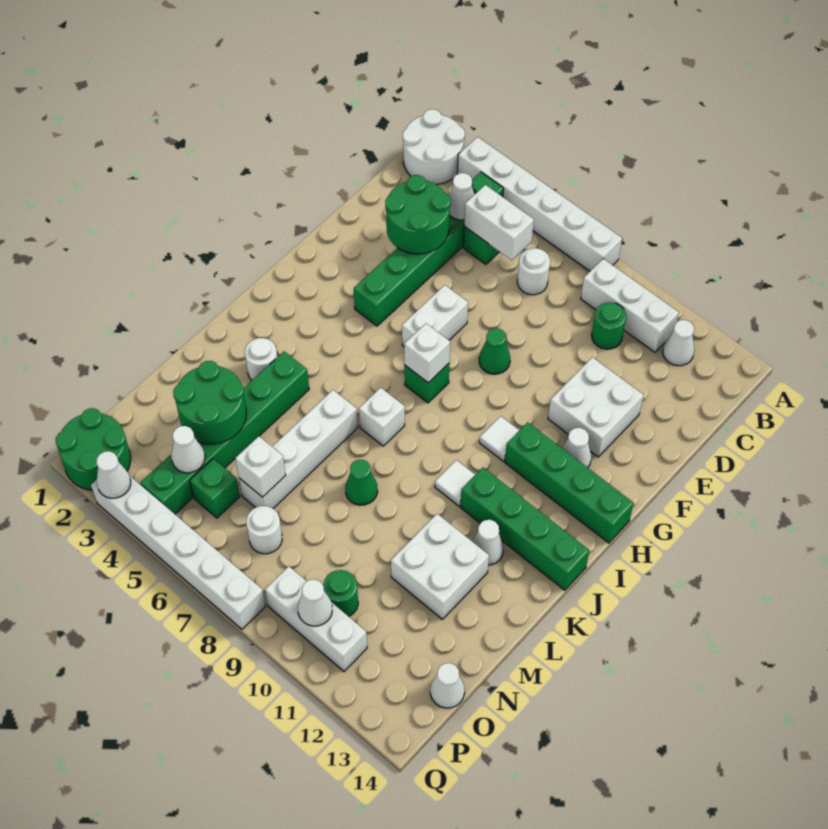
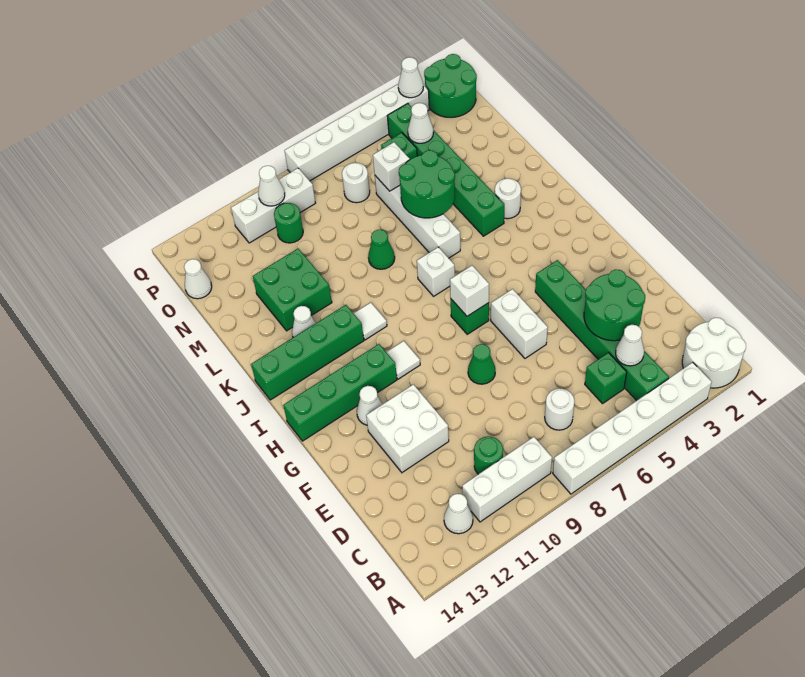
white 1x2 brick [464,185,534,260] -> none
white 2x2 brick [391,514,489,619] -> green 2x2 brick [253,249,332,331]
green 2x2 round brick [173,361,246,444] -> green 2x2 round brick moved to [399,150,455,218]

